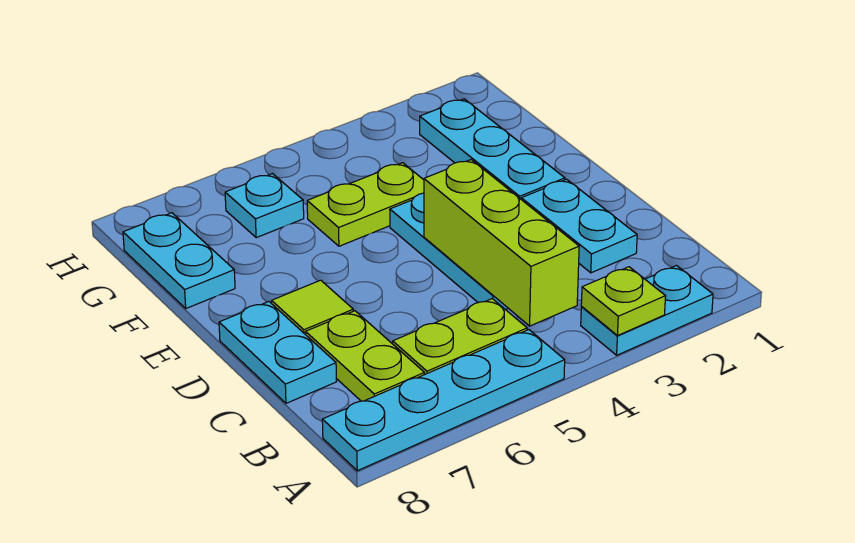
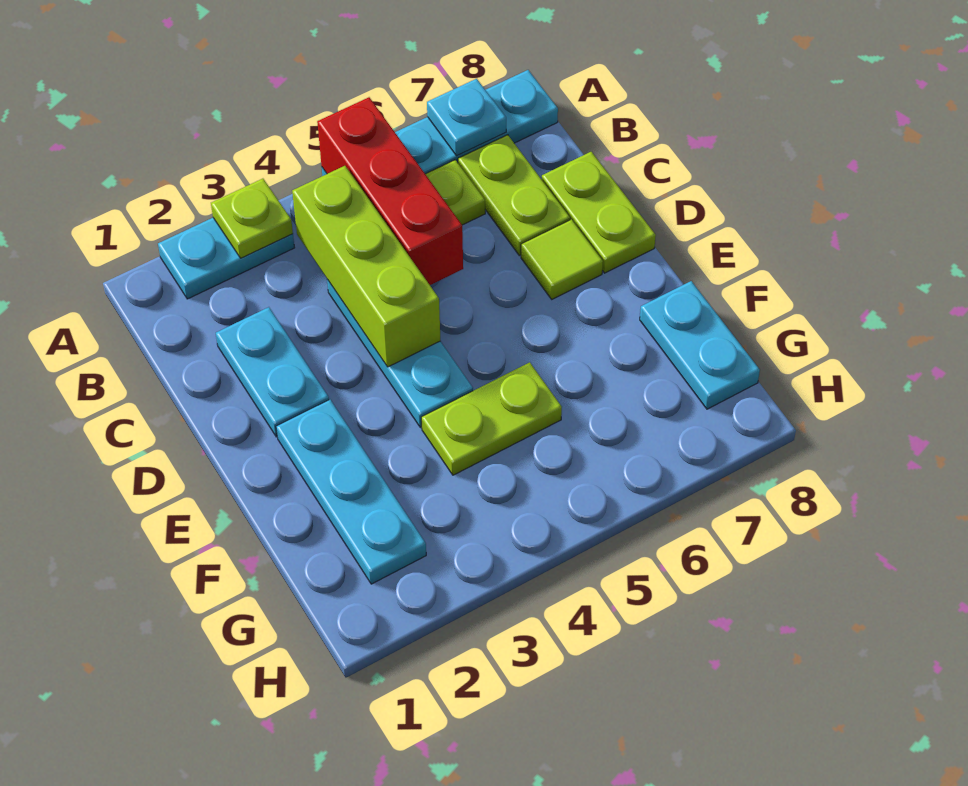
none -> red 1x3 brick [317,97,463,285]
cyan 1x2 plate [219,302,337,403] -> lime 1x2 plate [542,152,656,273]
cyan 1x1 plate [225,174,304,238] -> cyan 1x1 plate moved to [427,79,506,156]

